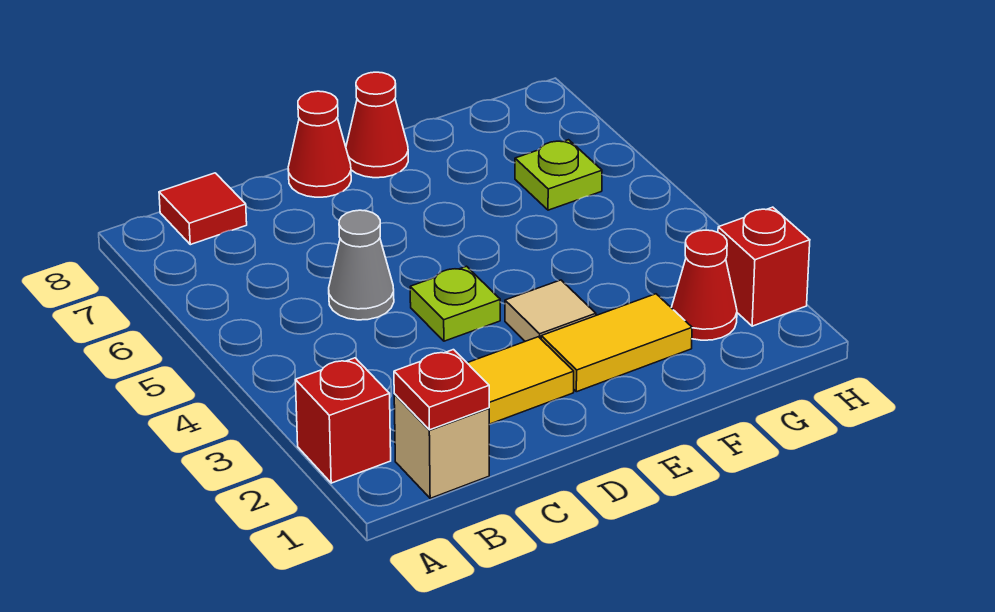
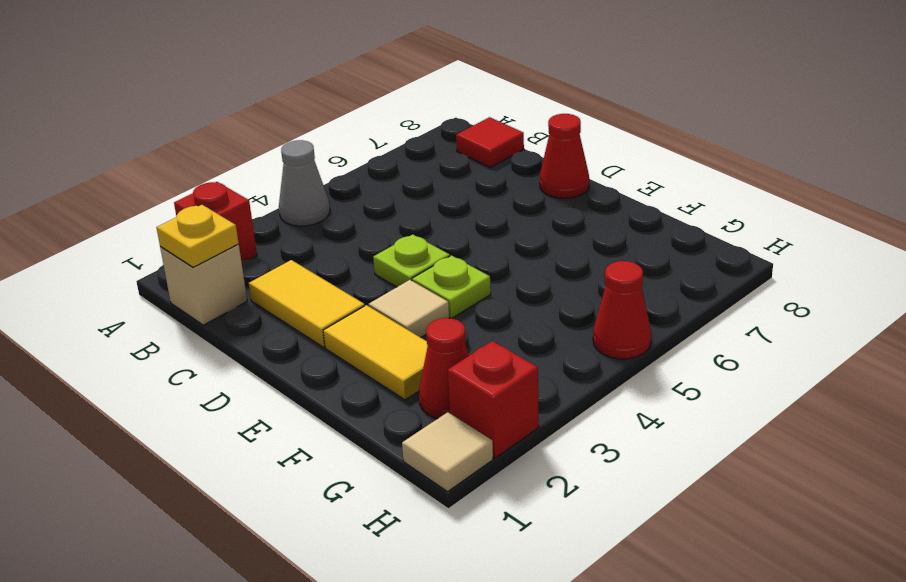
red 1x1 plate [394,350,489,430] -> yellow 1x1 plate [156,205,239,267]
grey 1x1 cone [329,210,394,320] -> grey 1x1 cone moved to [279,140,330,226]
red 1x1 cone [346,72,408,178] -> red 1x1 cone moved to [593,261,651,359]
lime 1x1 plate [515,140,602,210] -> lime 1x1 plate moved to [412,256,491,318]
none -> tan 1x1 tile [402,412,493,492]

